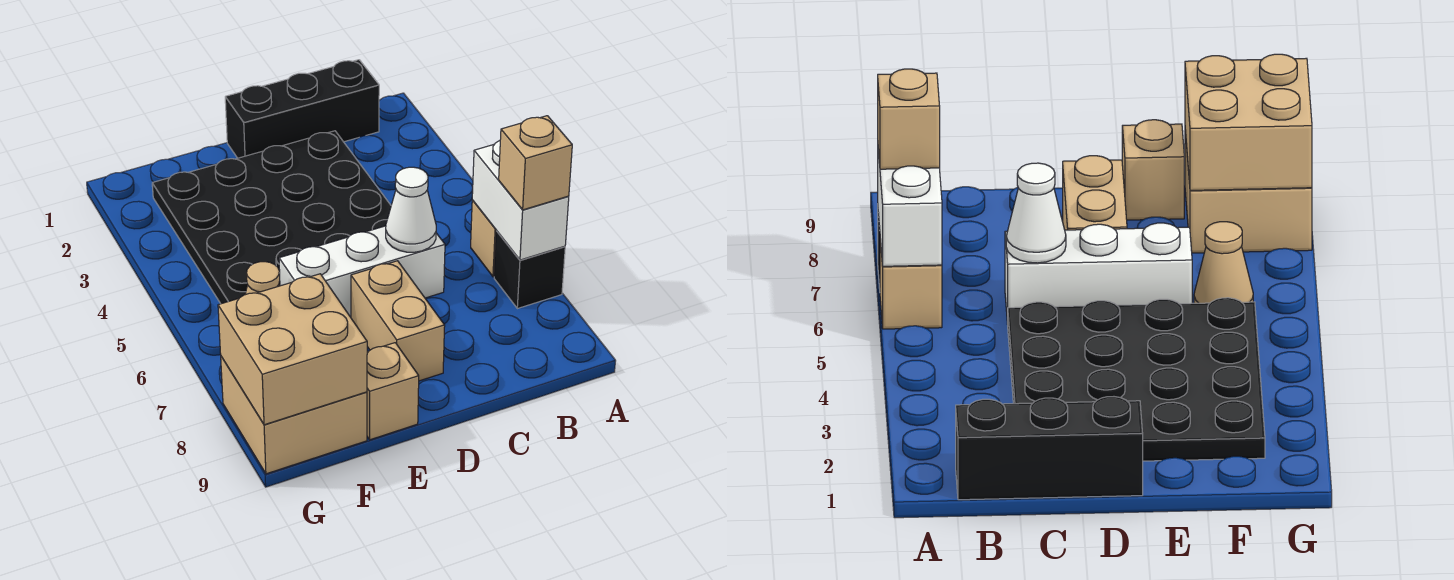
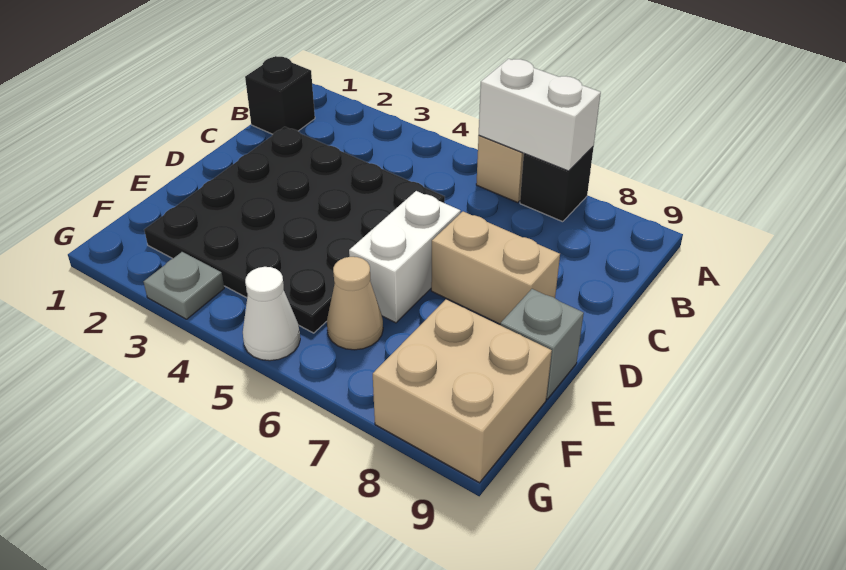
tan 1x1 brick [499,116,572,210] -> none
black 1x3 brick [225,60,379,158] -> black 1x1 brick [245,56,315,134]
white 1x3 brick [279,226,445,317] -> white 1x2 brick [349,191,461,323]
white 1x1 cone [386,167,436,252] -> white 1x1 cone moved to [243,267,300,361]
tan 1x1 brick [367,343,419,440] -> grey 1x1 brick [500,289,584,399]
tan 2x2 brick [218,274,367,425] -> none
none -> grey 1x1 plate [144,252,224,319]

